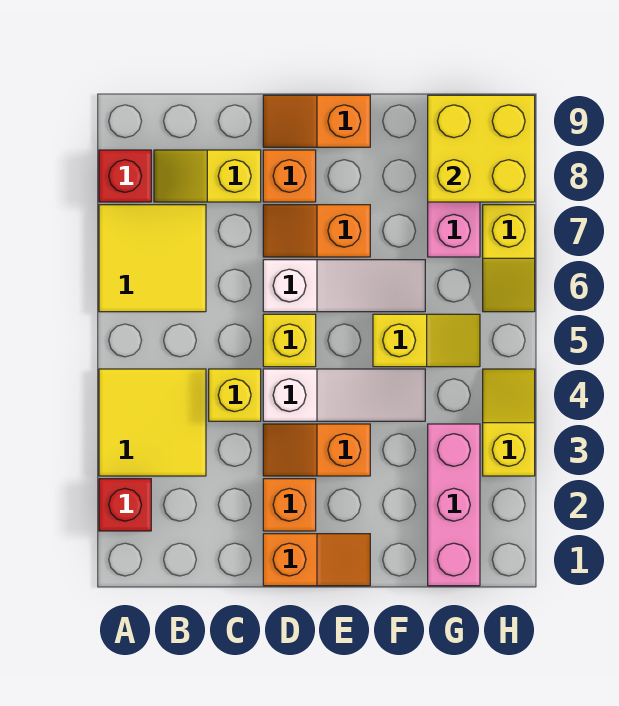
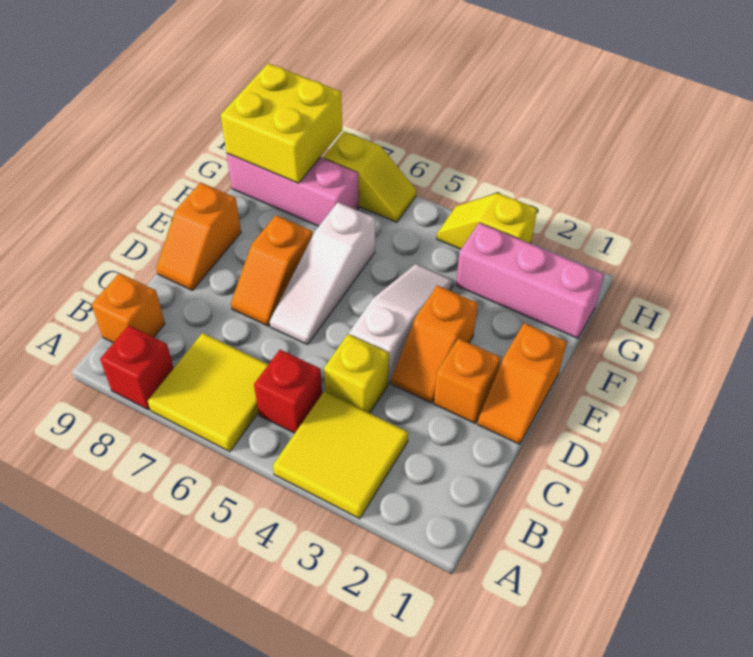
red 1x1 brick [99,479,151,531] -> red 1x1 brick moved to [254,350,322,433]
yellow 1x2 slope [154,150,261,202] -> none
orange 1x2 slope [263,534,370,586] -> orange 1x2 slope turned to [478,323,567,444]
yellow 1x1 brick [263,314,316,367] -> none
white 1x3 slope [263,260,425,312] -> white 1x3 slope turned to [270,202,375,345]
orange 1x1 brick [263,150,316,202] -> orange 1x1 brick moved to [91,273,165,343]
yellow 1x2 slope [373,314,480,367] -> none

